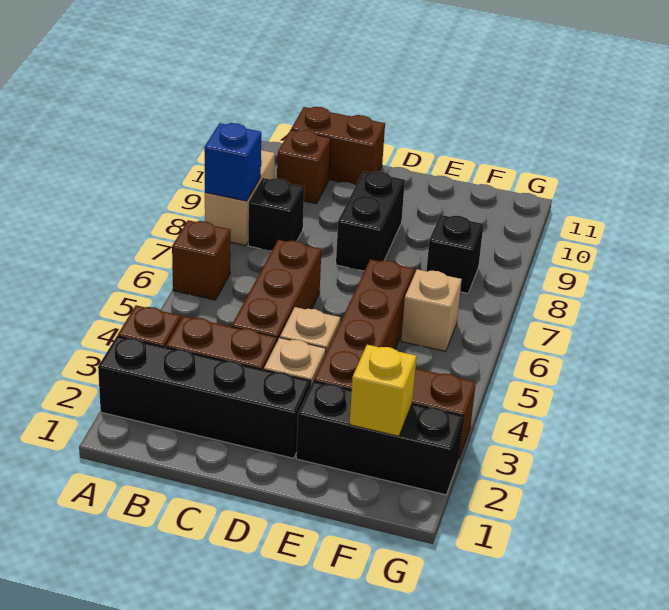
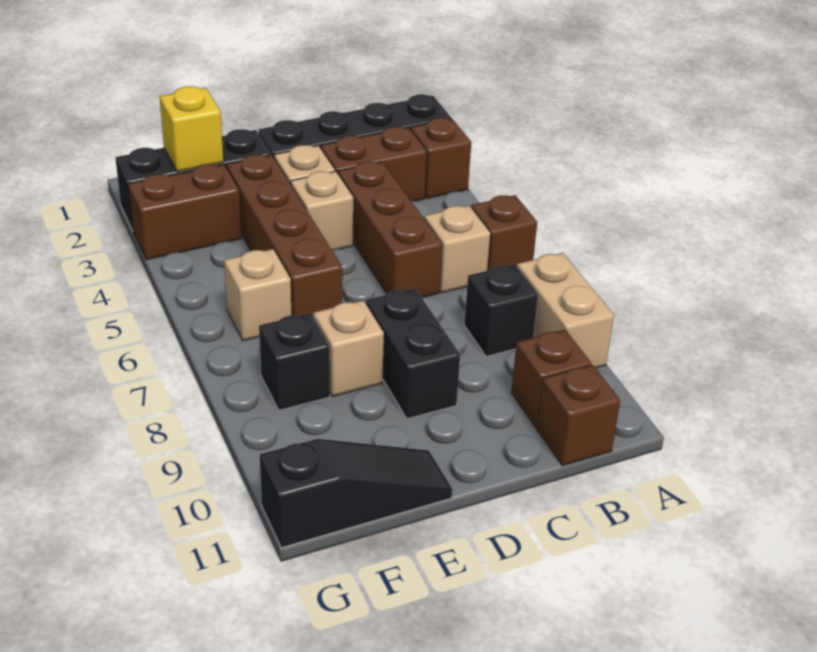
blue 1x1 brick [204,123,261,201] -> none
none -> tan 1x1 brick [424,206,490,293]
brown 1x2 brick [291,107,385,185] -> brown 1x1 brick [537,365,620,466]
none -> tan 1x1 brick [313,301,384,396]
none -> black 1x3 slope [260,439,452,548]

